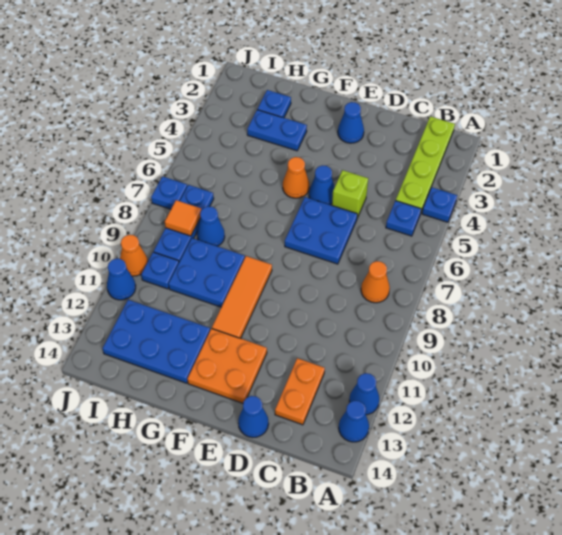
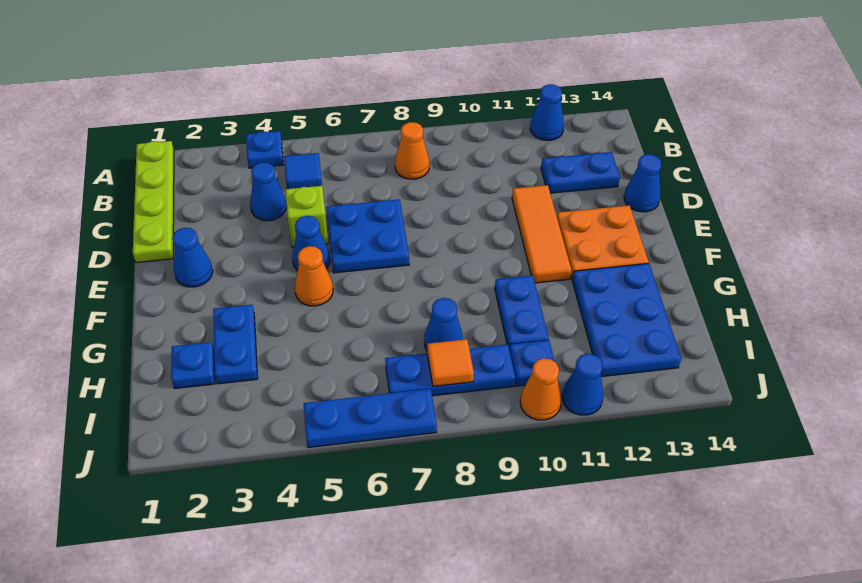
blue 1x1 cone [339,401,369,442] -> blue 1x1 cone moved to [250,162,287,221]
lime 1x4 plate [396,116,455,212] -> lime 1x4 plate turned to [133,141,174,263]
blue 1x1 plate [386,201,421,236] -> blue 1x1 tile [284,153,322,189]
orange 1x2 plate [275,358,325,425] -> blue 1x2 plate [541,152,620,193]
orange 1x3 tile [212,256,272,339] -> orange 1x3 tile turned to [512,185,571,283]
blue 2x2 plate [169,238,245,307] -> blue 1x2 plate [495,275,549,349]
blue 1x1 plate [151,176,187,209] -> blue 1x3 plate [304,389,437,448]

